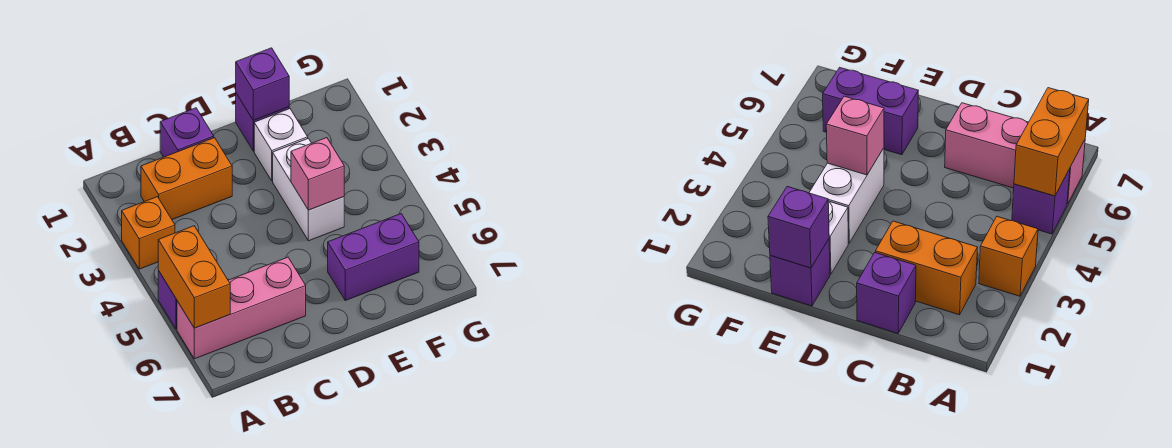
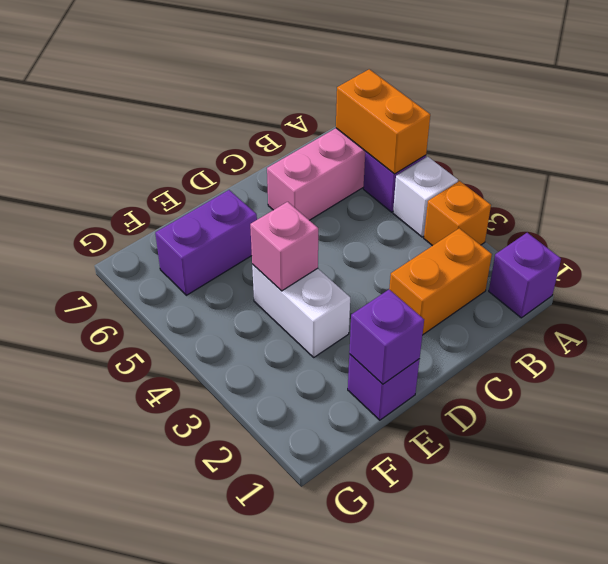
purple 1x1 brick [160,108,214,157] -> purple 1x1 brick moved to [489,233,561,318]
white 1x1 brick [254,109,308,181] -> white 1x1 brick moved to [393,156,458,237]

